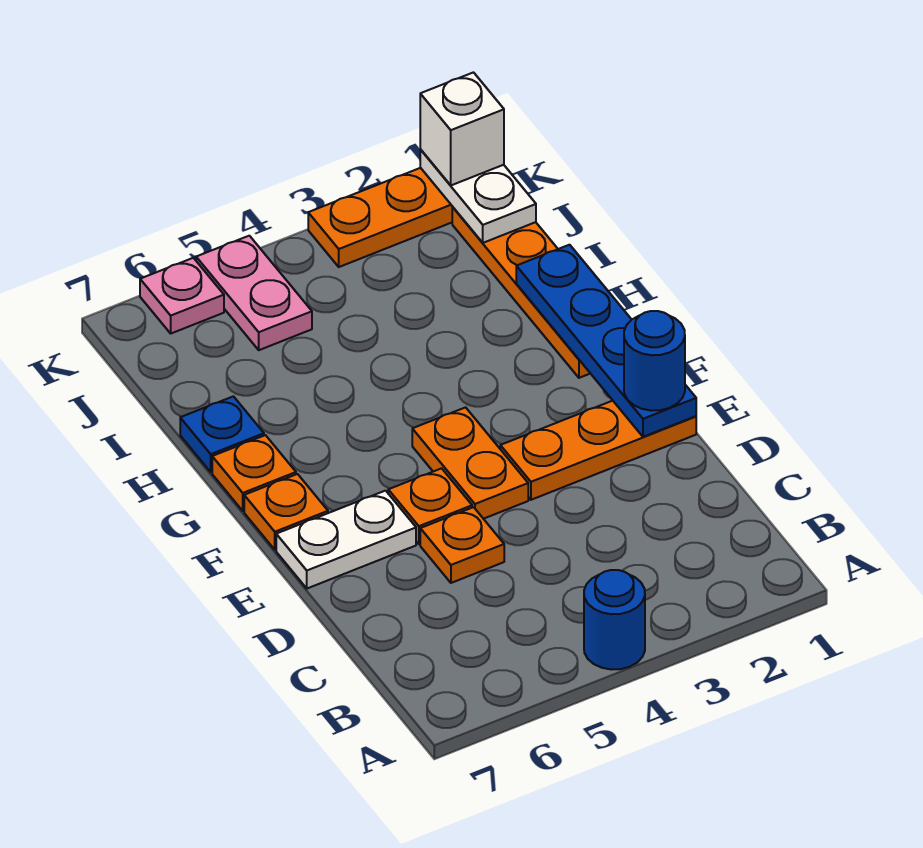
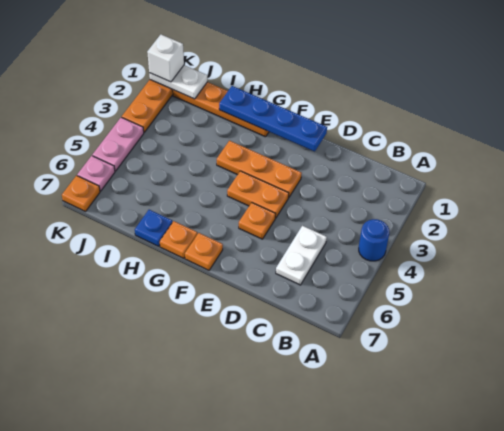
orange 1x1 plate [420,507,504,583] -> orange 1x1 plate moved to [62,176,100,211]
orange 1x3 plate [500,401,696,500] -> orange 1x3 plate turned to [217,141,302,198]
blue 1x1 round brick [624,311,685,411] -> none
white 1x2 plate [276,491,416,588] -> white 1x2 plate moved to [276,226,327,285]
pink 1x2 plate [196,236,312,350] -> pink 1x2 plate turned to [92,117,144,171]

